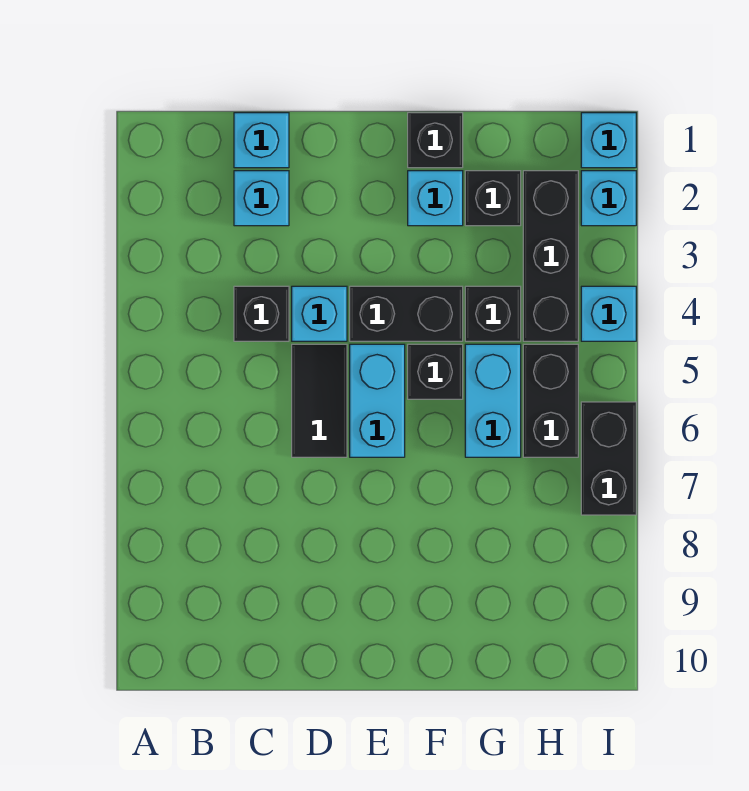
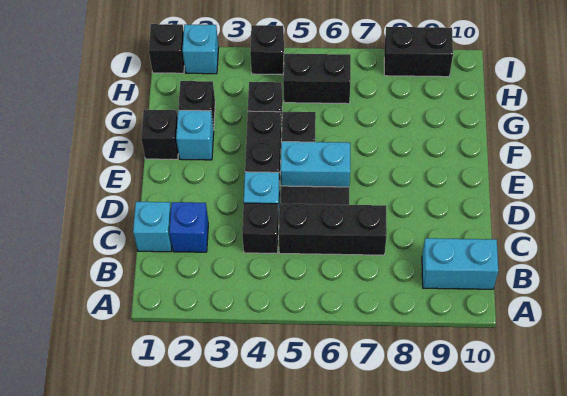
cyan 1x1 brick [234,171,289,226] -> blue 1x1 brick [169,202,208,252]
cyan 1x2 brick [465,344,521,457] -> cyan 1x2 brick moved to [422,238,498,289]
black 1x3 brick [523,171,578,341] -> black 1x3 brick moved to [279,204,387,255]
cyan 1x1 brick [581,113,636,168] -> black 1x1 brick [149,24,184,73]
cyan 1x1 brick [581,286,636,341] -> black 1x1 brick [250,25,284,75]
black 1x2 brick [581,402,636,515] -> black 1x2 brick moved to [384,27,453,77]

